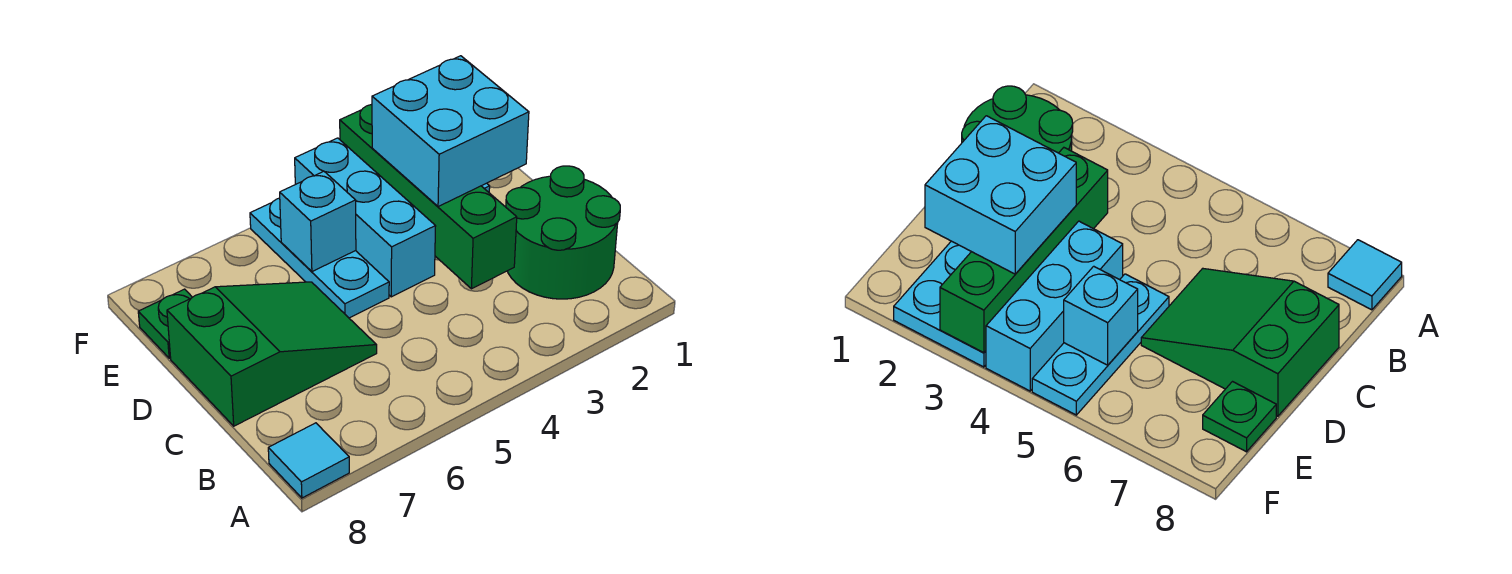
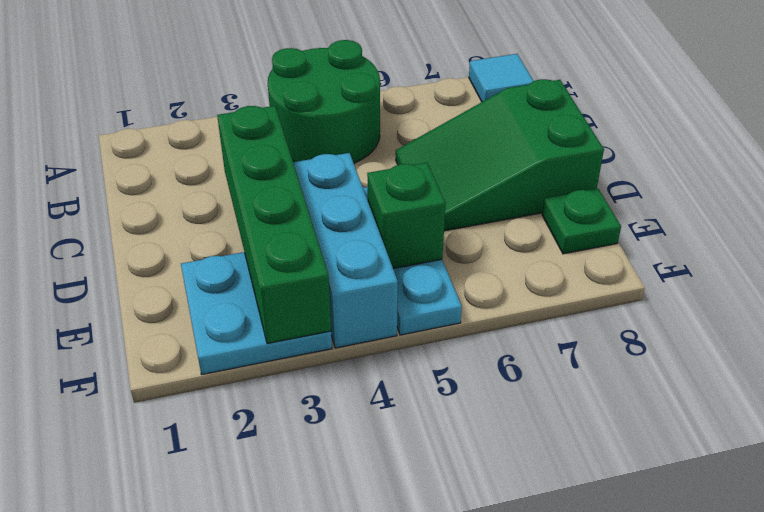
green 2x2 round brick [506,166,620,299] -> green 2x2 round brick moved to [268,40,380,163]
cyan 2x2 brick [372,56,529,207] -> none
cyan 1x1 brick [280,171,356,271] -> green 1x1 brick [367,163,446,269]

